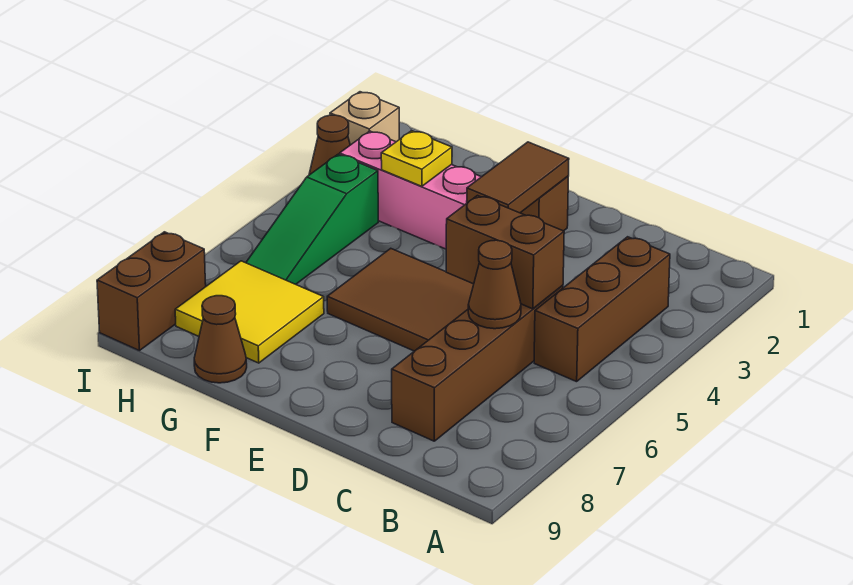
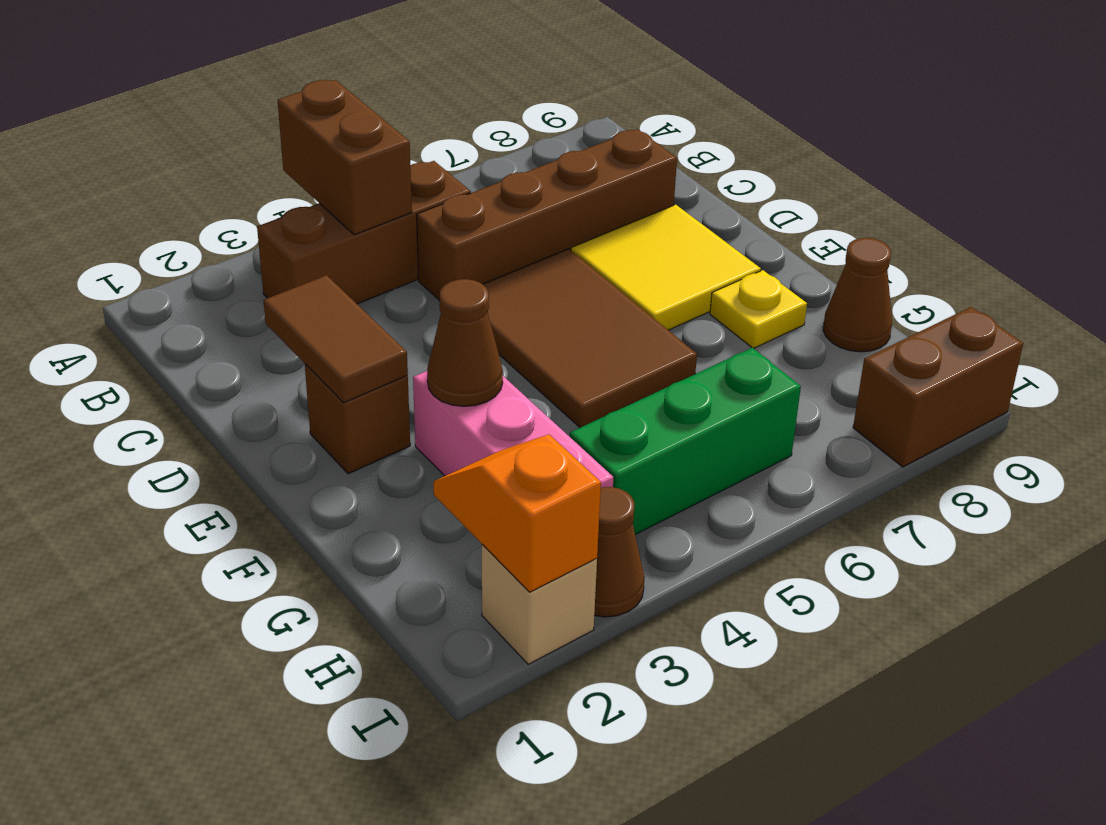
brown 1x2 brick [446,196,564,309] -> brown 1x2 brick moved to [278,80,412,235]
brown 1x1 cone [468,240,521,329] -> brown 1x1 cone moved to [427,279,503,406]
brown 1x2 tile [467,142,569,213] -> brown 1x2 tile turned to [263,275,408,403]
yellow 1x1 plate [381,131,452,186] -> yellow 1x1 plate moved to [710,270,807,348]
yellow 2x2 tile [175,261,324,363] -> yellow 2x2 tile moved to [571,205,761,330]
none -> orange 1x2 slope [434,434,601,592]
green 1x3 slope [246,154,378,284] -> green 1x3 brick [570,348,801,535]

